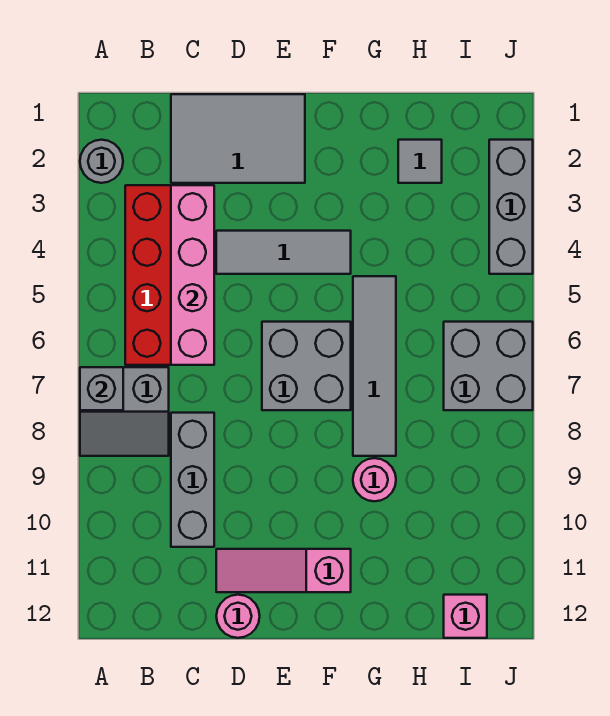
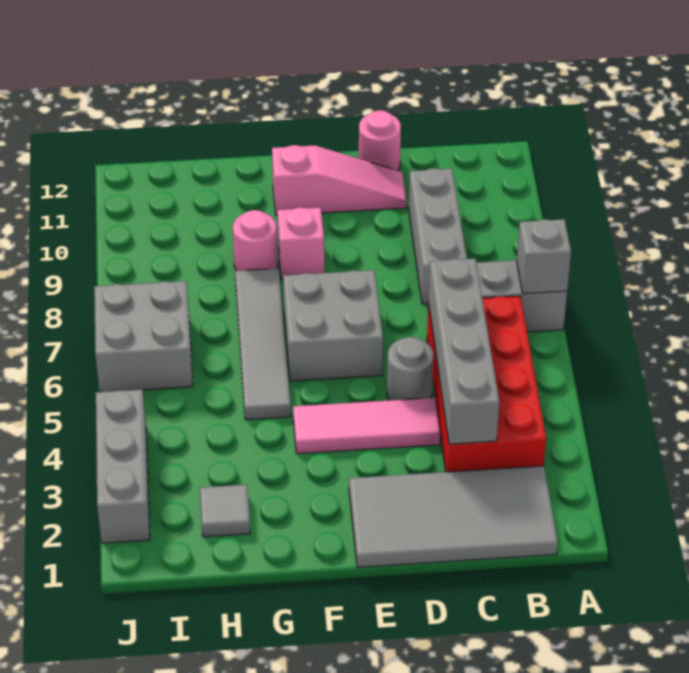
grey 1x1 round brick [80,140,123,183] -> grey 1x1 round brick moved to [387,337,434,400]
grey 2x3 tile [171,94,305,183] -> grey 2x4 tile [349,466,558,567]
pink 1x4 brick [171,185,214,365] -> grey 1x4 brick [428,259,499,444]
grey 1x3 tile [216,231,351,274] -> pink 1x3 tile [293,398,440,454]
pink 1x1 brick [444,595,487,638] -> pink 1x1 brick moved to [277,207,324,279]

